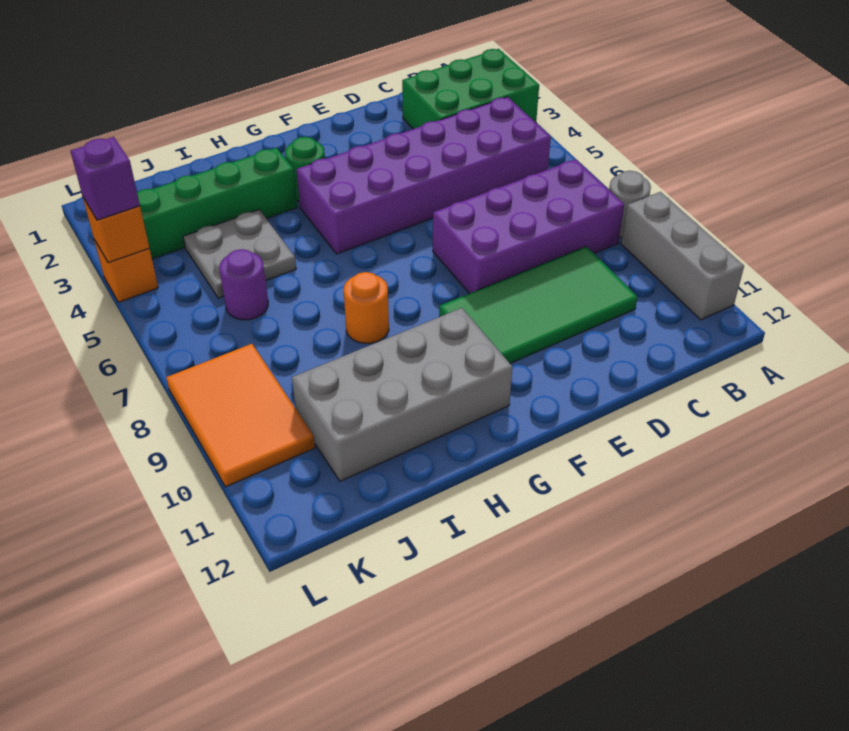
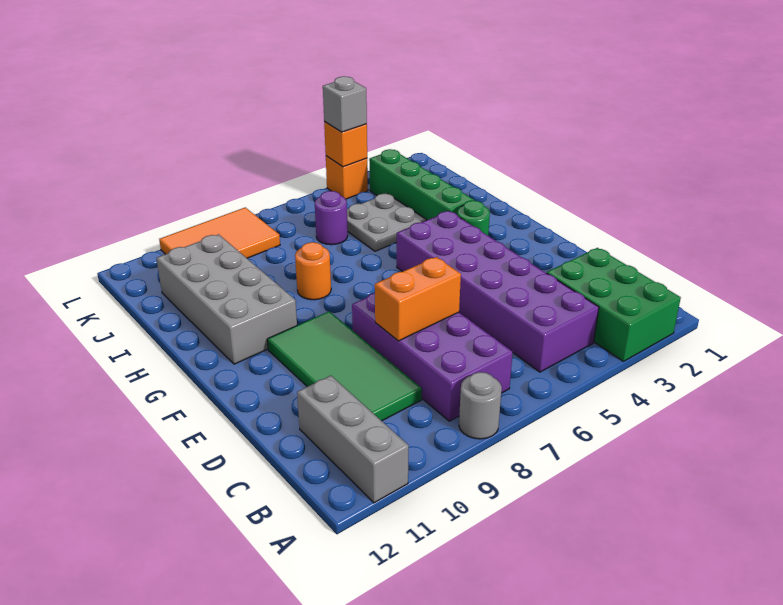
grey 1x3 brick [621,192,744,320] -> grey 1x3 brick turned to [297,376,409,503]
none -> orange 1x2 brick [375,257,461,341]
purple 1x1 brick [71,137,140,220] -> grey 1x1 brick [323,76,367,132]

